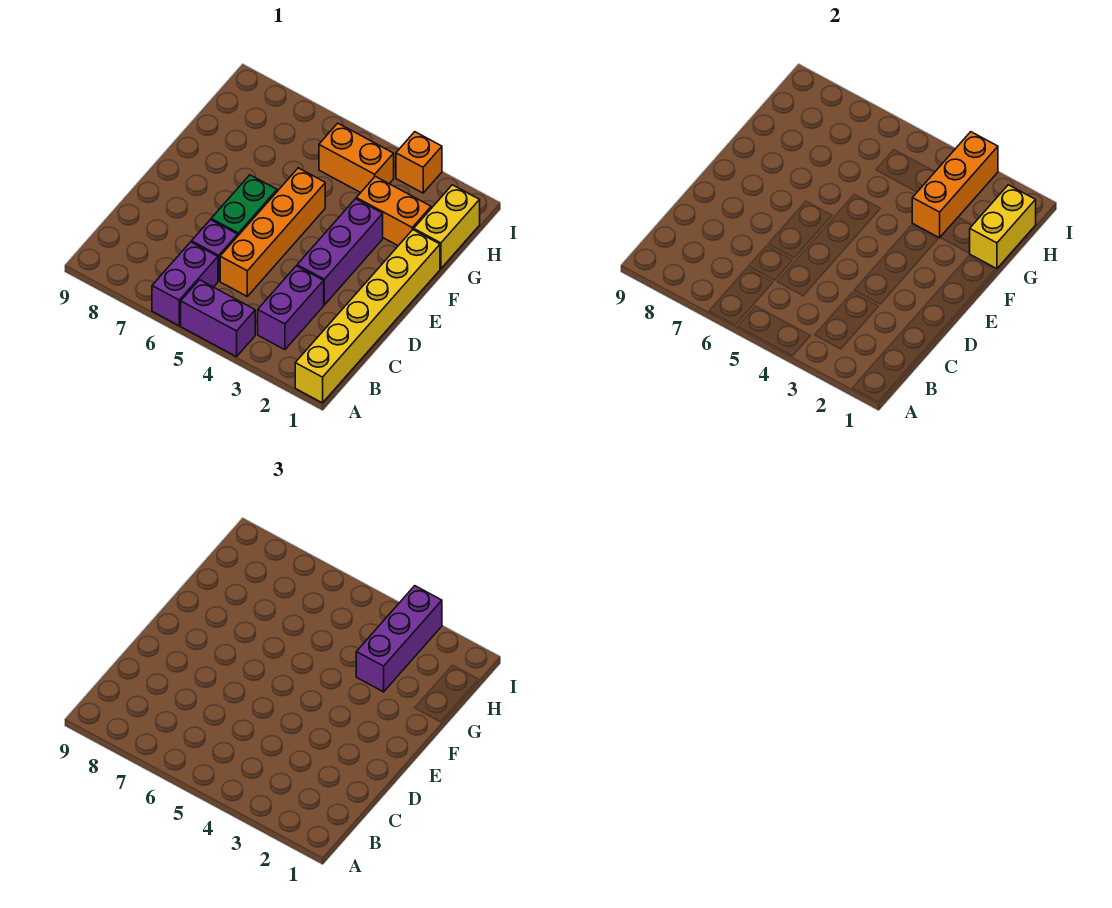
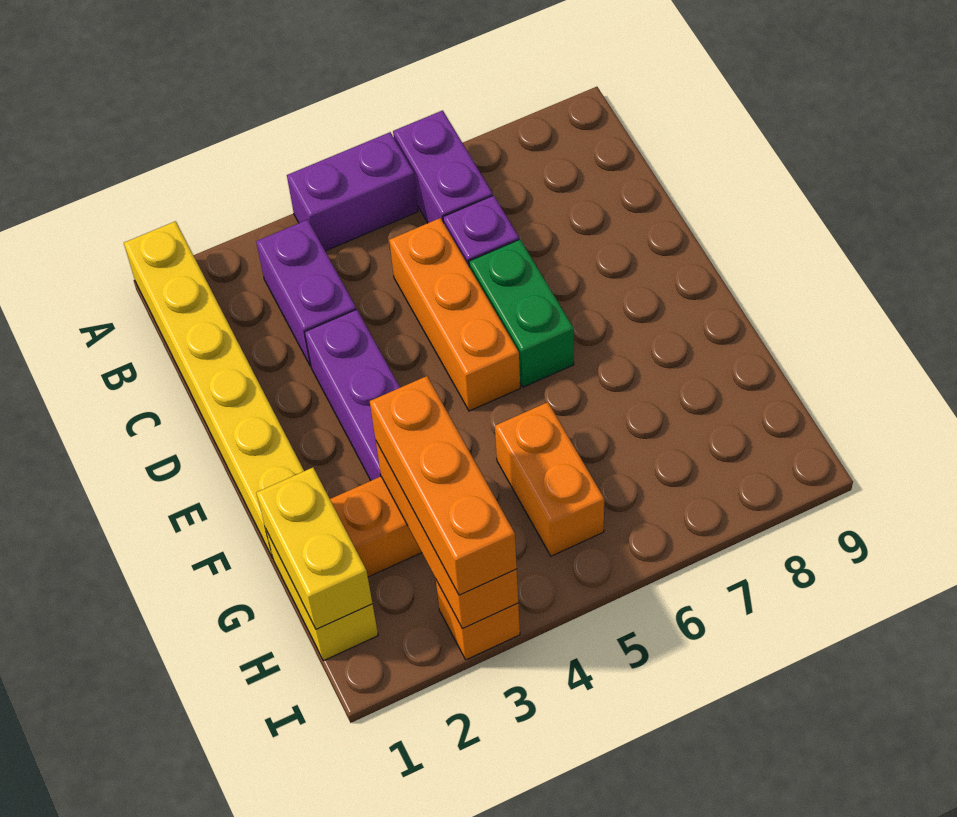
orange 1x4 brick [220,168,325,296] -> orange 1x3 brick [389,218,520,411]
purple 1x3 brick [356,586,442,692] -> orange 1x3 brick [370,376,517,595]
orange 1x2 brick [319,123,394,193] -> orange 1x2 brick turned to [495,402,604,556]

